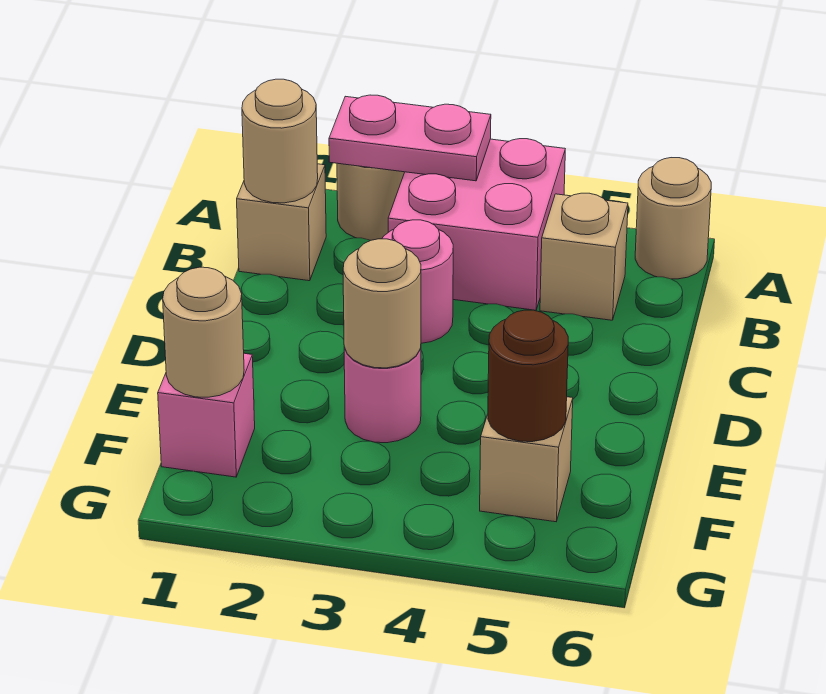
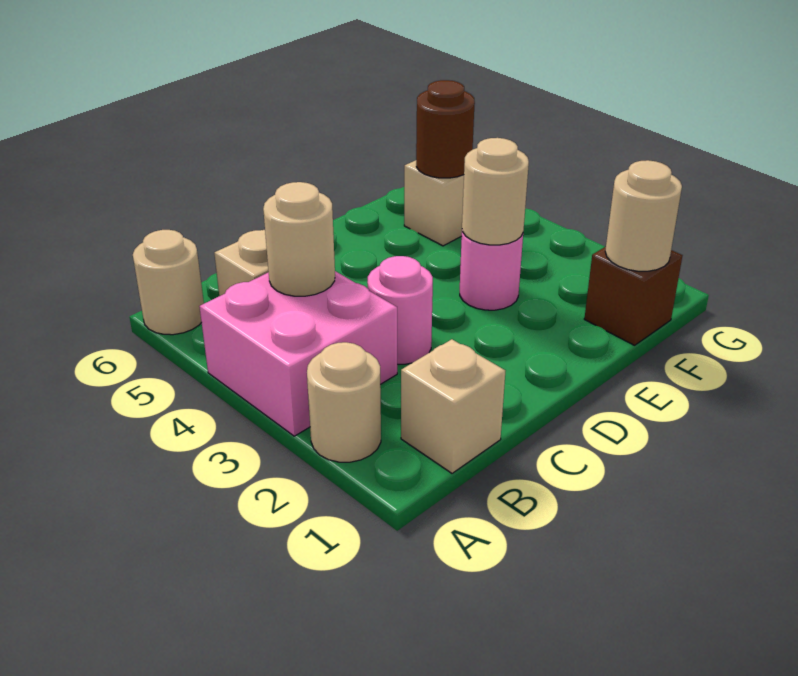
pink 1x2 plate [329,95,491,181] -> none
tan 1x1 round brick [242,79,318,203] -> tan 1x1 round brick moved to [263,182,335,296]
pink 1x1 brick [158,353,255,477] -> brown 1x1 brick [584,247,682,345]

